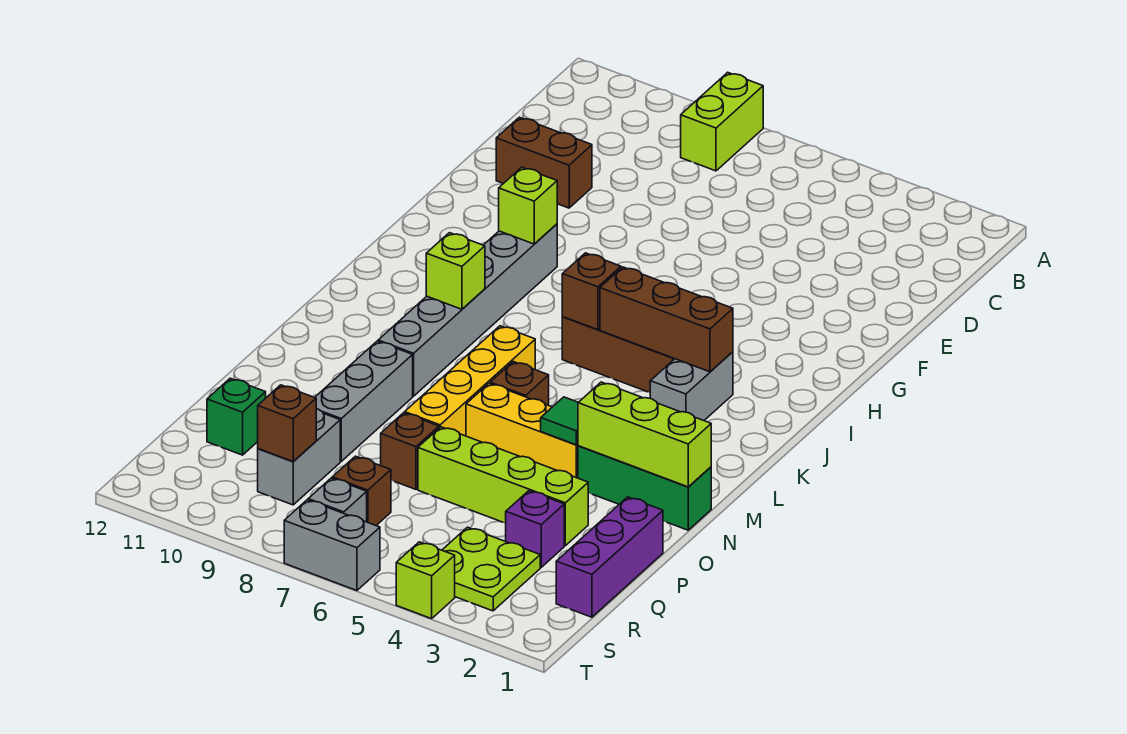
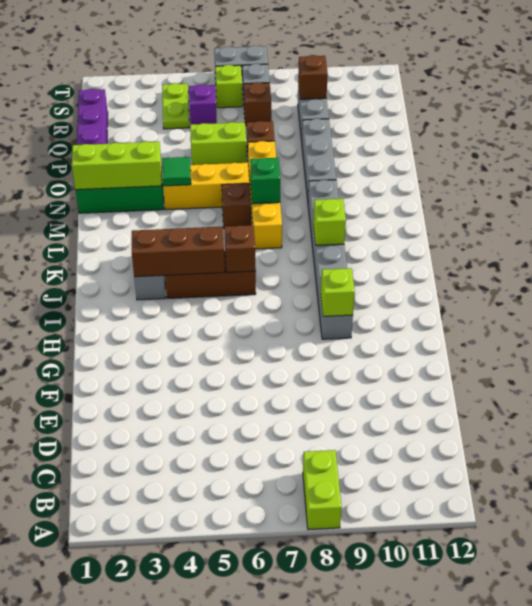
brown 1x2 brick [496,117,592,208] -> none
lime 1x4 brick [418,427,588,546] -> lime 1x2 brick [190,122,247,165]
purple 1x1 brick [506,491,564,567] -> purple 1x1 brick moved to [189,85,217,124]
green 1x1 brick [207,378,266,455] -> green 1x1 brick moved to [250,158,280,204]
lime 2x2 plate [442,527,540,611] -> lime 1x2 plate [162,83,189,129]
lime 1x1 brick [396,542,455,619] -> lime 1x1 brick moved to [215,65,243,108]

